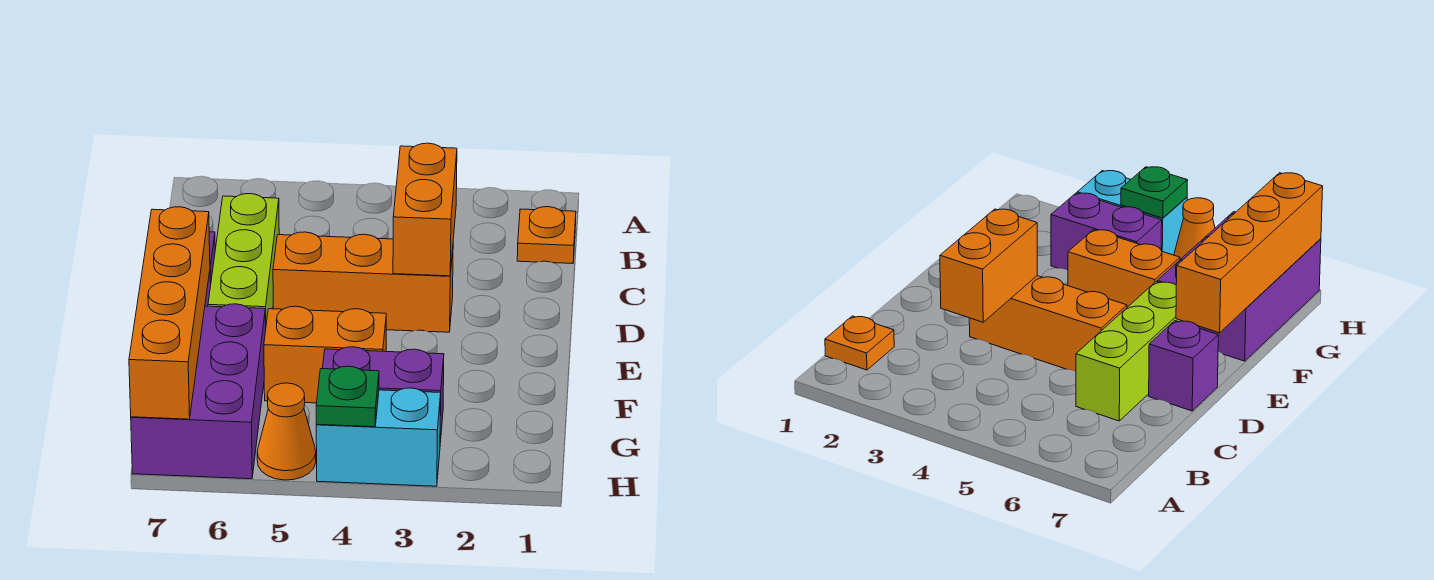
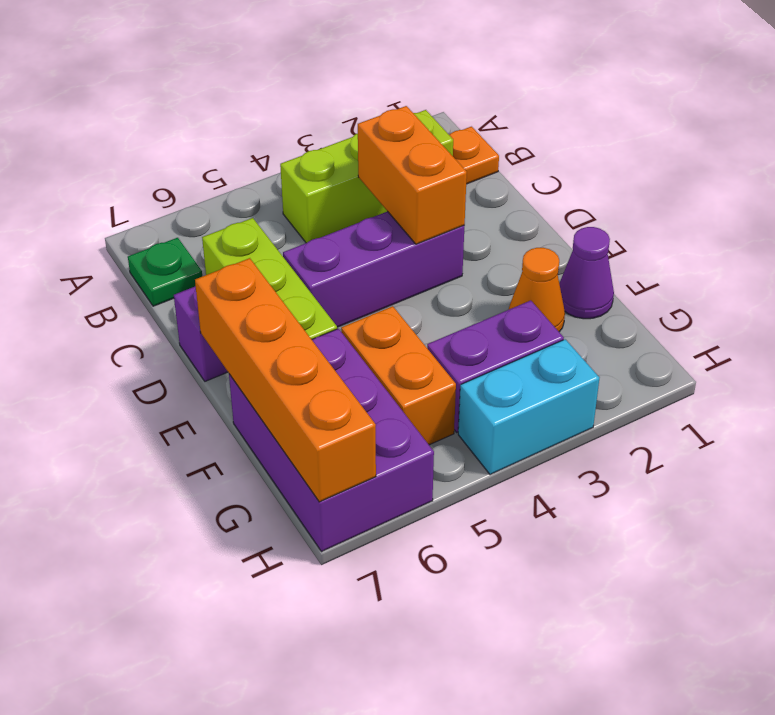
none -> lime 1x3 brick [280,110,453,243]
orange 1x3 brick [273,232,453,332] -> purple 1x3 brick [283,211,464,327]
none -> purple 1x1 cone [559,227,614,319]
orange 1x2 brick [264,306,386,403] -> orange 1x2 brick turned to [341,306,456,445]
green 1x1 plate [316,366,379,427] -> green 1x1 plate moved to [128,238,202,306]
orange 1x1 cone [257,383,316,480] -> orange 1x1 cone moved to [509,248,565,332]

